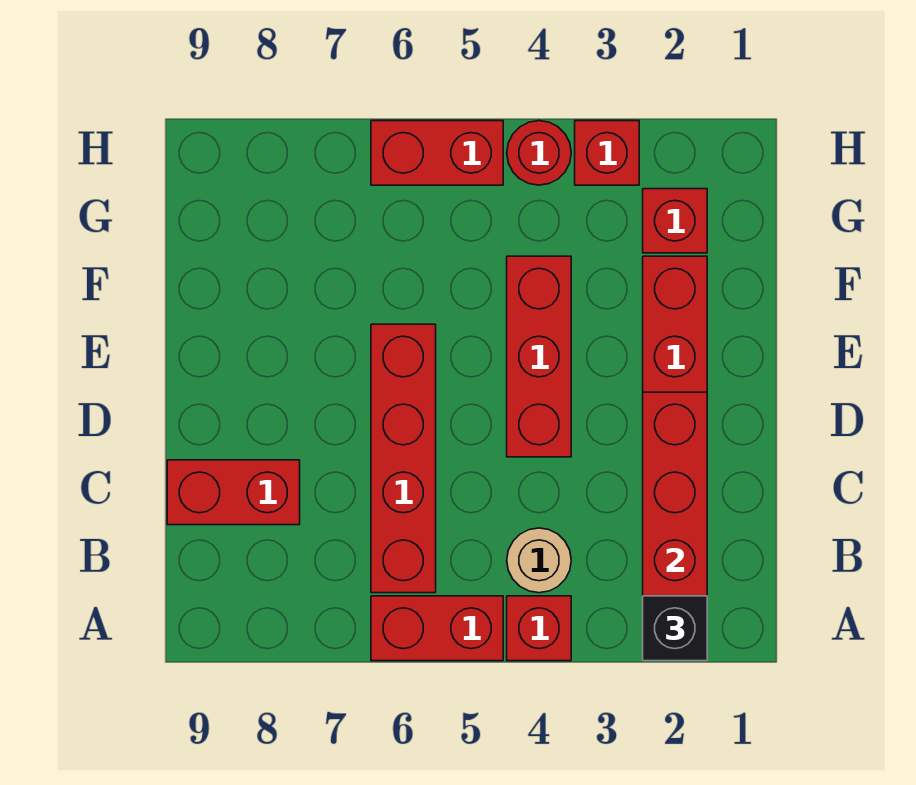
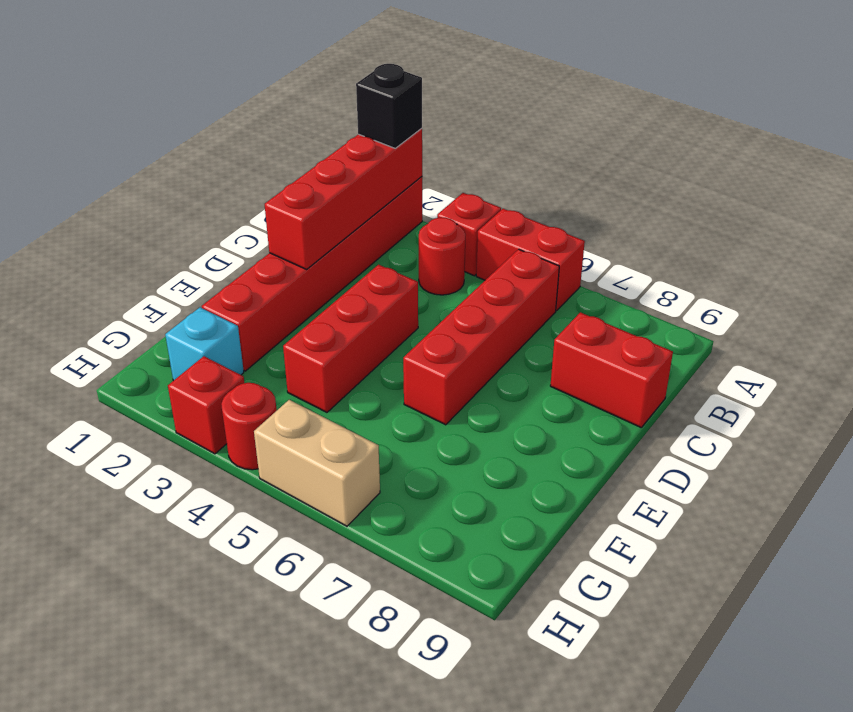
tan 1x1 round brick [507,528,571,593] -> red 1x1 round brick [419,218,465,295]
red 1x1 brick [643,189,707,253] -> cyan 1x1 brick [165,307,244,381]
red 1x2 brick [371,121,503,185] -> tan 1x2 brick [254,400,380,526]

